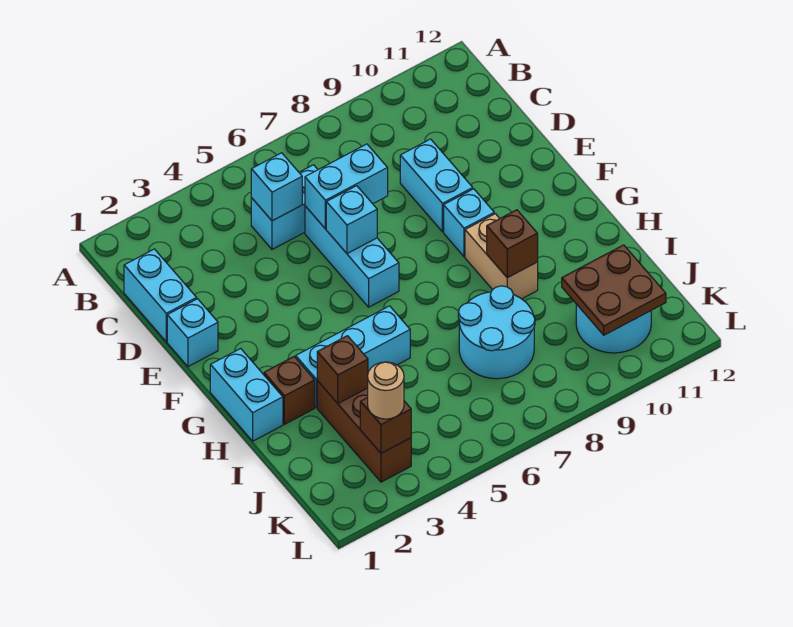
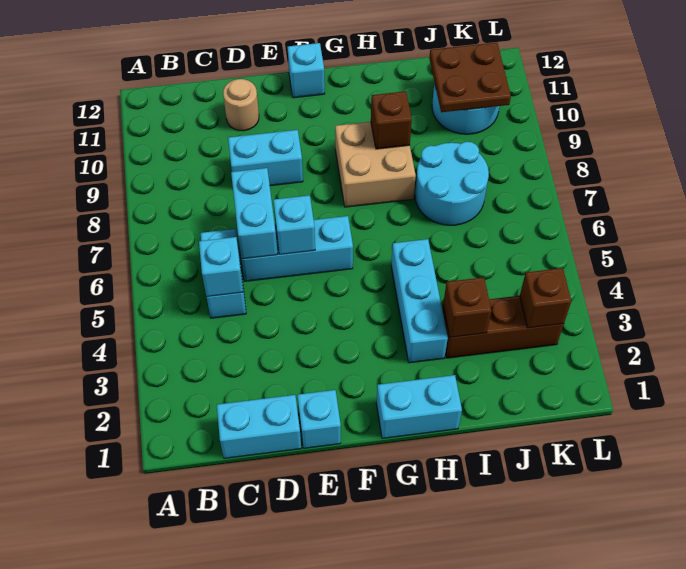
cyan 1x1 brick [444,189,494,257] -> cyan 1x1 brick moved to [288,43,325,98]
tan 1x2 brick [465,214,538,299] -> tan 2x2 brick [335,122,416,207]
brown 1x1 brick [264,357,315,424] -> none
tan 1x1 round brick [368,362,404,419] -> tan 1x1 round brick moved to [223,79,259,131]

